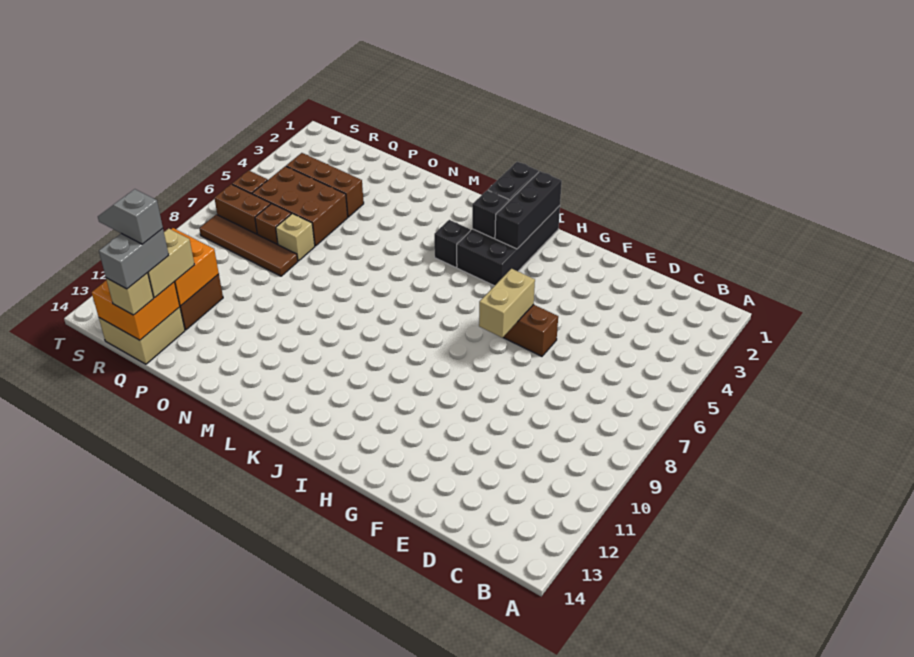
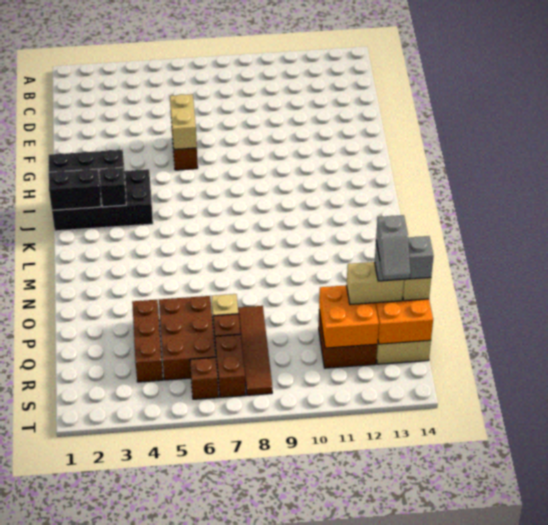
tan 1x2 brick [479,269,535,338] -> tan 1x2 brick turned to [170,94,197,149]
black 1x1 brick [434,220,470,267] -> none

